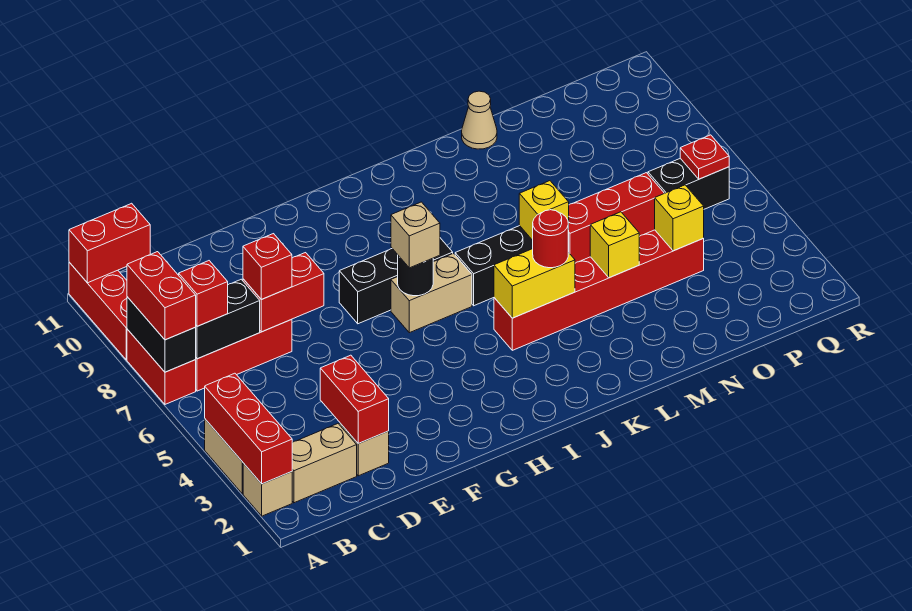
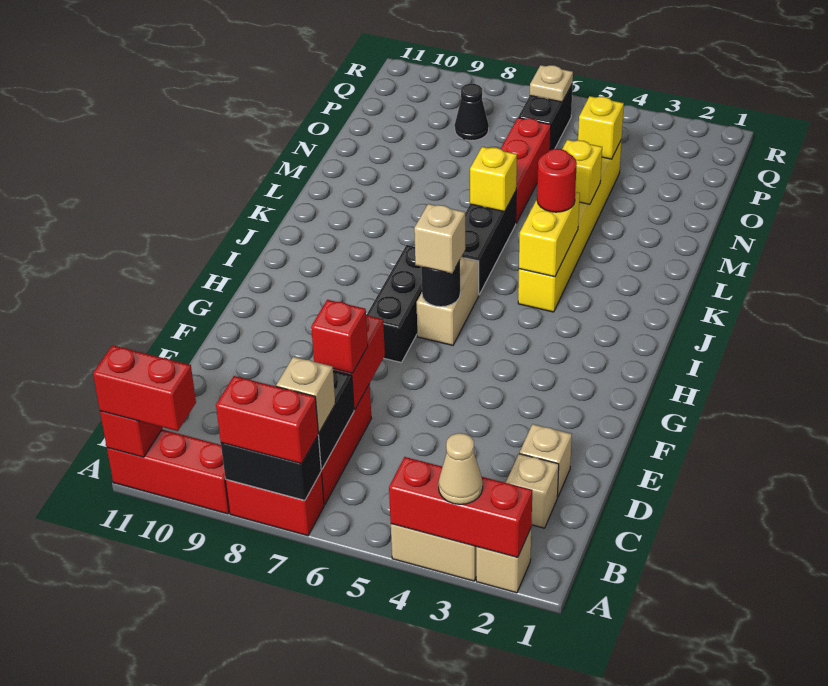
tan 1x2 brick [292,424,357,503] -> tan 1x1 brick [506,454,559,528]
red 1x1 brick [179,261,228,326] -> tan 1x1 brick [276,357,335,433]
red 1x2 brick [320,355,389,443] -> red 1x2 brick moved to [93,345,196,431]
red 1x6 brick [494,230,704,350] -> yellow 1x6 brick [518,139,622,312]
tan 1x1 cone [462,91,497,149] -> tan 1x1 cone moved to [438,433,483,504]
none -> black 1x1 cone [455,84,489,141]
red 1x1 plate [680,135,729,179] -> tan 1x1 plate [530,65,573,102]

